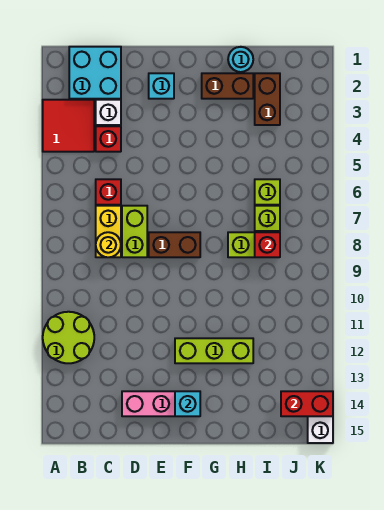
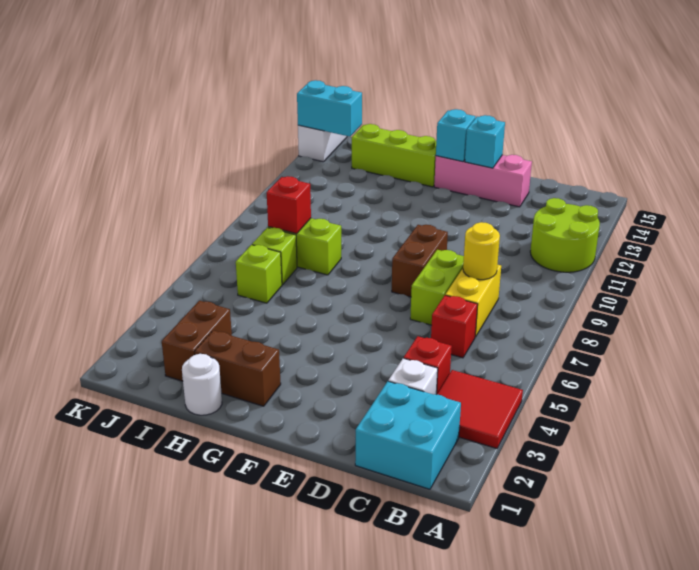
cyan 1x1 brick [149,73,174,99] -> cyan 1x1 brick moved to [465,115,505,168]
brown 1x2 brick [149,232,200,257] -> brown 1x2 brick turned to [392,225,448,297]
lime 1x3 brick [175,338,253,363] -> lime 1x3 brick moved to [352,124,436,187]
cyan 1x1 round brick [228,47,253,72] -> white 1x1 round brick [182,354,222,415]
red 1x2 brick [281,391,333,416] -> cyan 1x2 brick [297,80,362,137]

